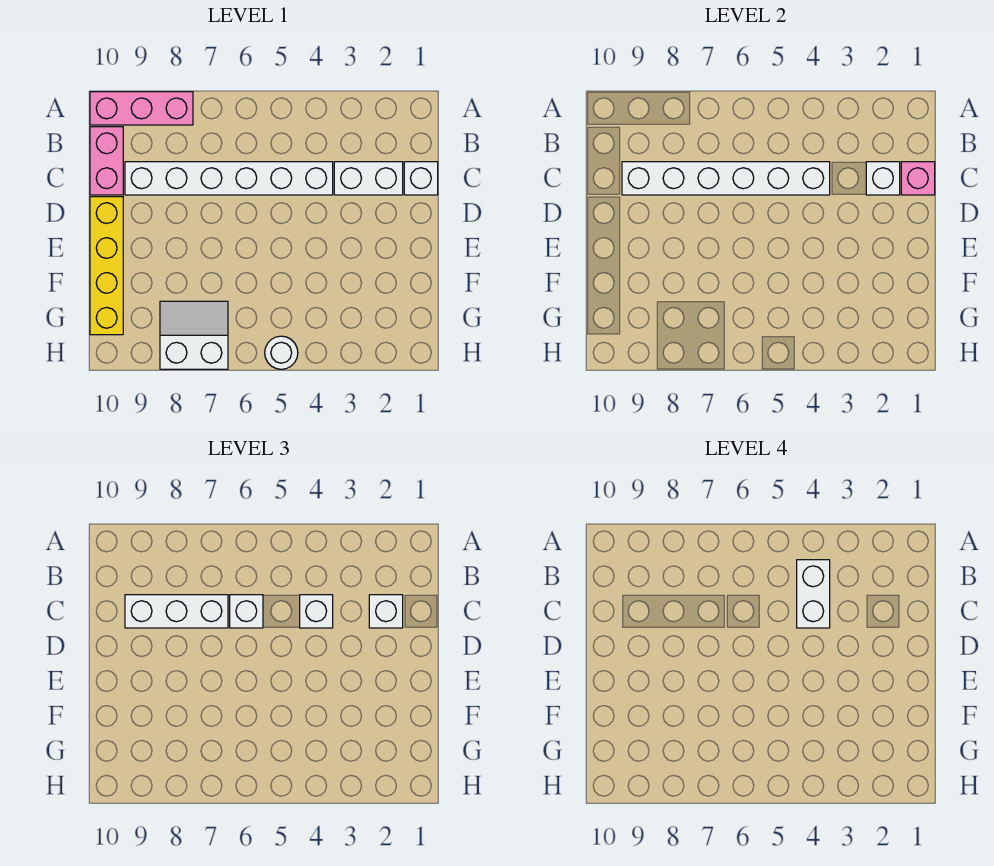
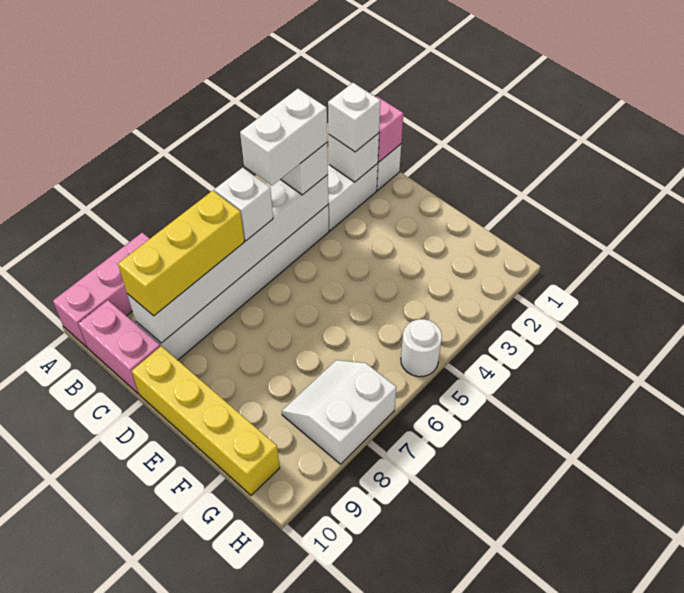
white 1x2 brick [797,560,830,628] -> white 1x2 brick turned to [240,89,327,186]
white 1x3 brick [125,595,228,628] -> yellow 1x3 brick [118,191,244,316]

